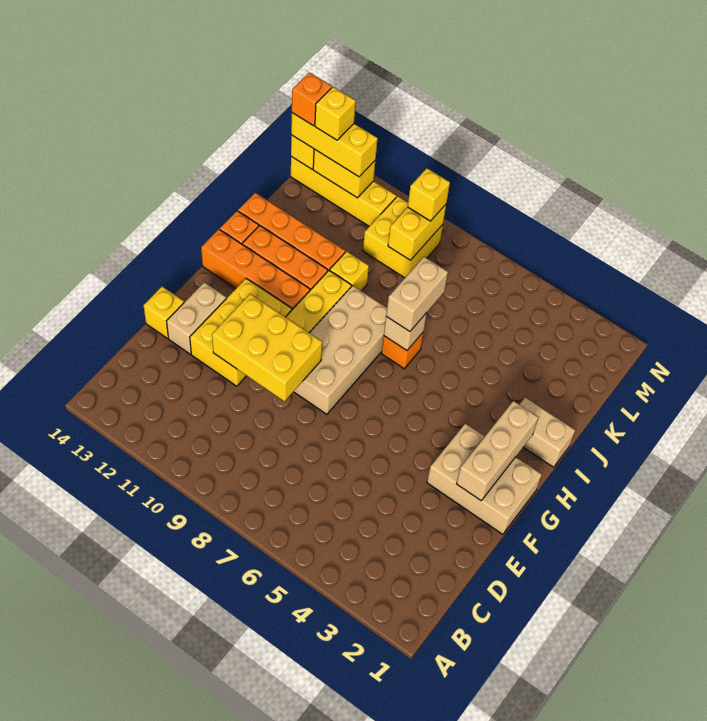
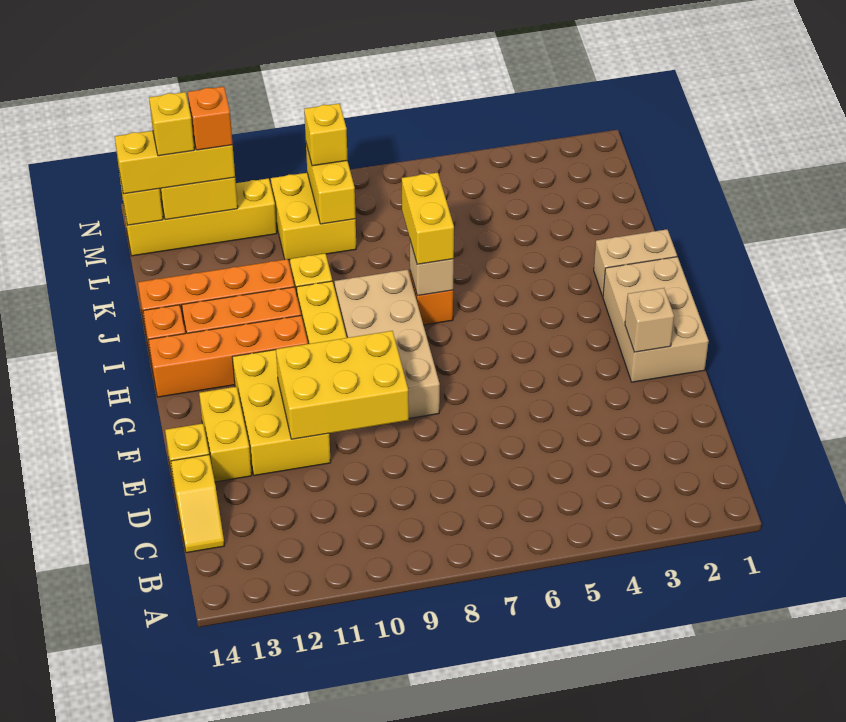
none -> yellow 1x2 slope [171,455,224,553]
tan 1x2 brick [167,282,226,354] -> yellow 1x2 brick [199,387,252,482]
tan 2x3 brick [427,424,542,534] -> tan 2x3 brick turned to [603,257,709,382]
tan 1x3 brick [456,401,538,501] -> tan 1x1 brick [625,288,674,352]
tan 1x2 brick [386,257,448,332] -> yellow 1x2 brick [402,172,454,264]
orange 1x1 brick [292,73,332,126] -> orange 1x1 brick moved to [188,87,233,150]

